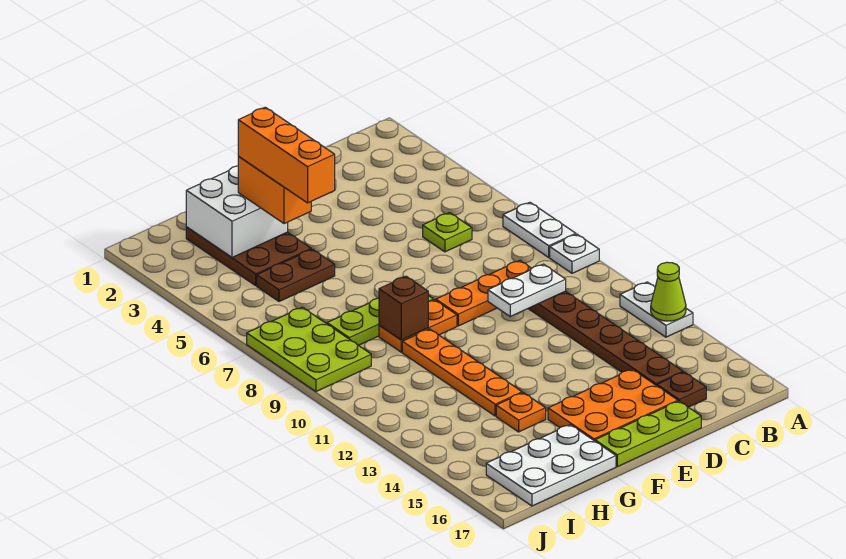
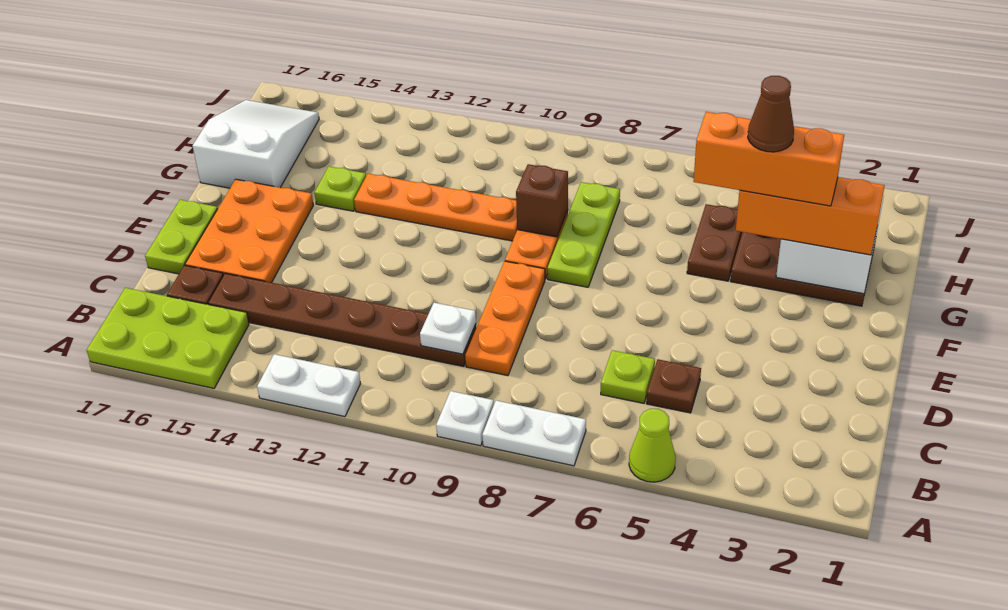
lime 1x1 cone [651,262,686,321] -> lime 1x1 cone moved to [629,409,676,482]
none -> brown 1x1 plate [647,359,701,413]
white 1x2 plate [488,264,566,316] -> white 1x1 plate [420,303,476,354]
lime 1x3 plate [595,401,701,467] -> lime 1x2 plate [145,200,217,274]
orange 1x2 brick [238,157,311,224] -> orange 1x3 brick [736,177,885,255]
none -> brown 1x1 cone [748,76,794,152]
orange 1x1 plate [496,393,546,432] -> lime 1x1 plate [314,166,366,211]
white 2x3 plate [486,425,616,506] -> white 2x3 slope [193,100,319,188]
lime 2x3 plate [247,307,371,392] -> lime 2x3 plate moved to [87,288,249,388]

